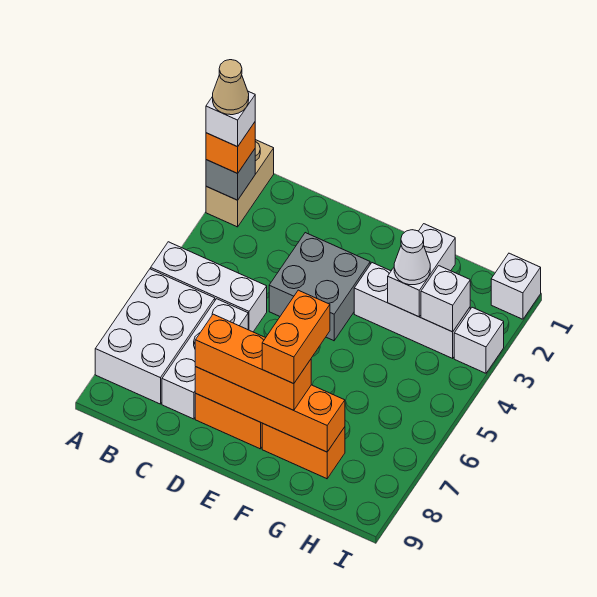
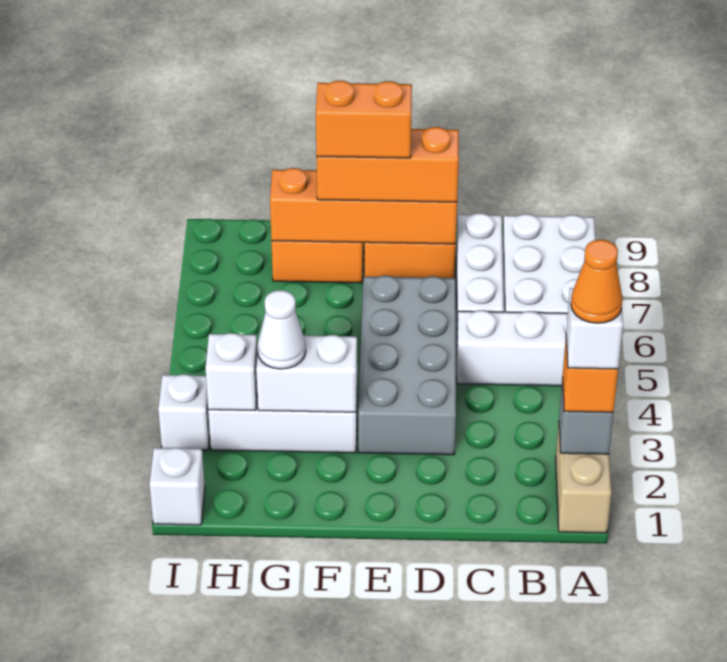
tan 1x1 cone [213,60,249,115] -> orange 1x1 cone [571,240,623,323]
grey 2x2 brick [269,233,370,341] -> grey 2x4 brick [358,275,456,455]
orange 1x2 brick [262,290,330,384] -> orange 1x2 brick turned to [316,81,412,158]
white 1x2 brick [388,224,455,317] -> white 1x2 brick turned to [256,335,357,412]

